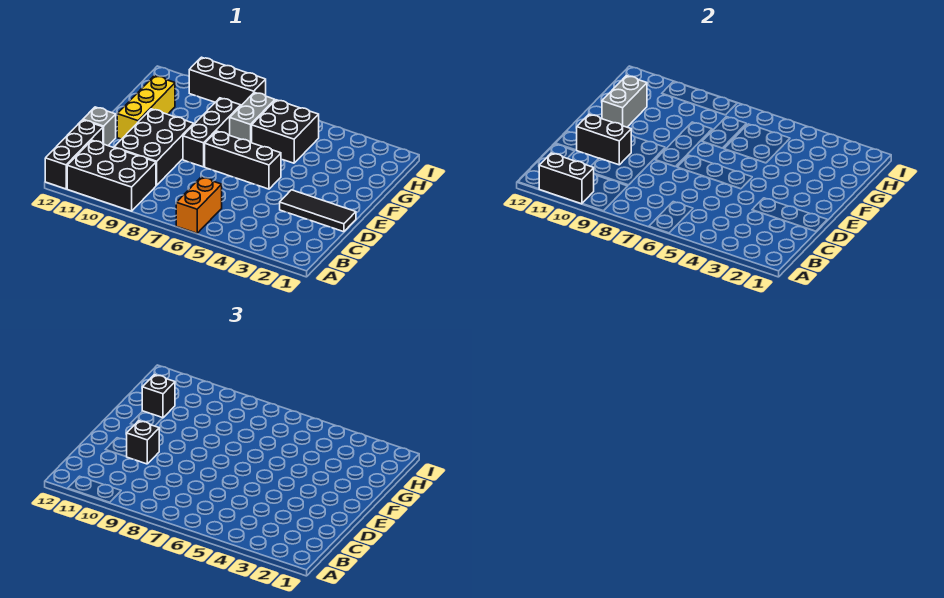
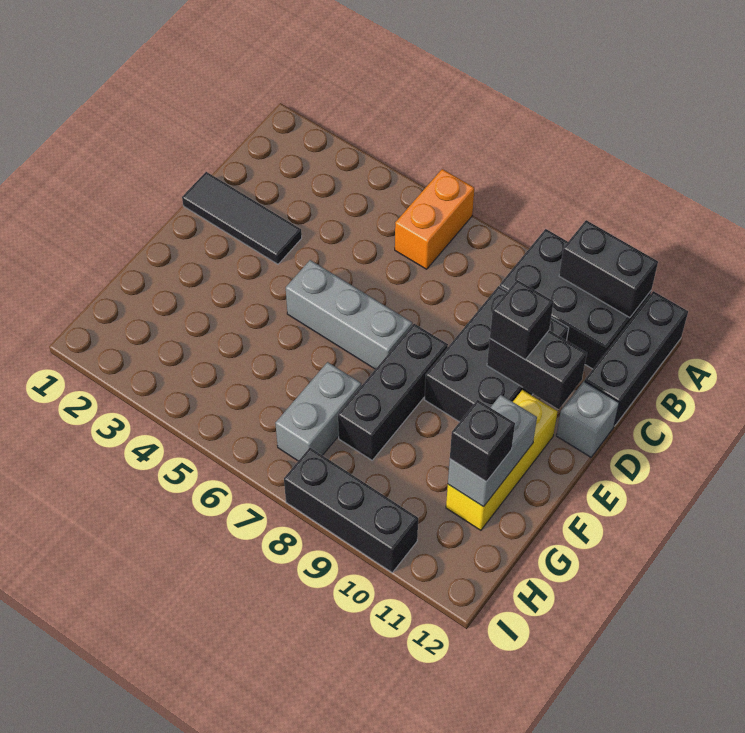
black 1x3 brick [205,131,281,189] -> grey 1x3 brick [286,260,412,369]
black 2x2 brick [252,100,319,163] -> none

